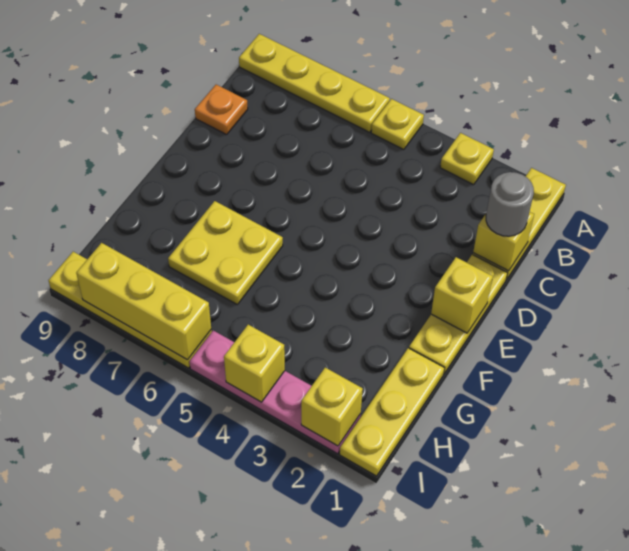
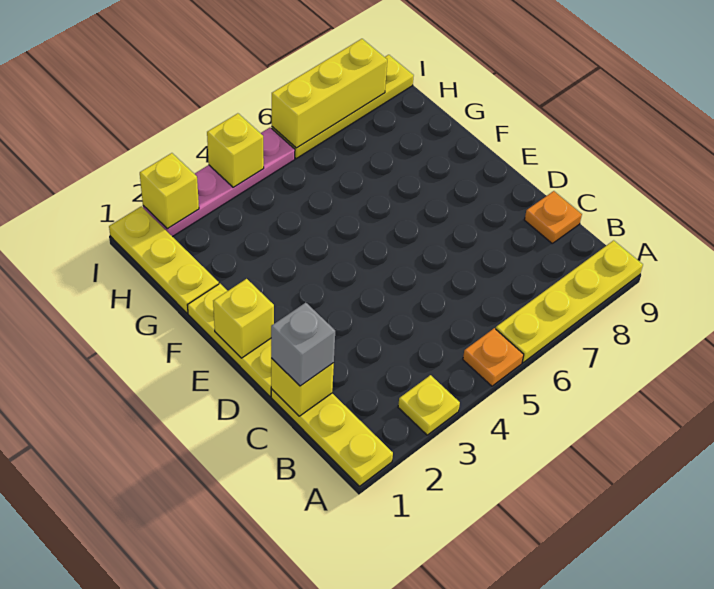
yellow 1x1 plate [371,99,424,150] -> orange 1x1 plate [463,328,524,386]
grey 1x1 round brick [486,172,534,236] -> grey 1x1 brick [271,302,335,386]
yellow 2x2 plate [168,201,283,304] -> none

